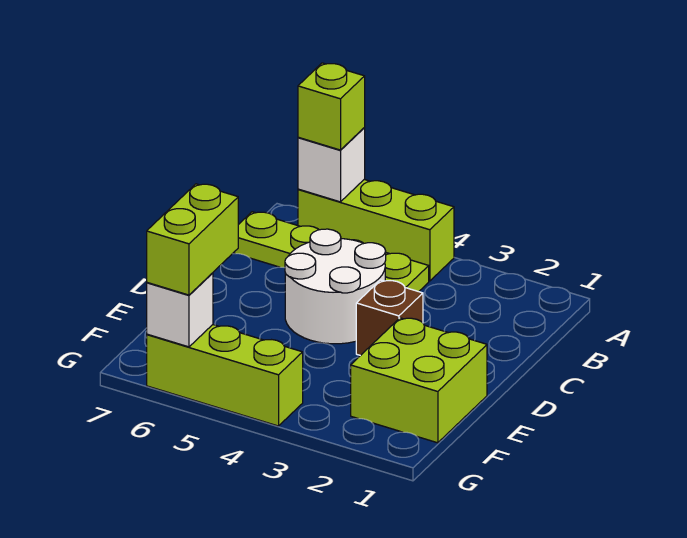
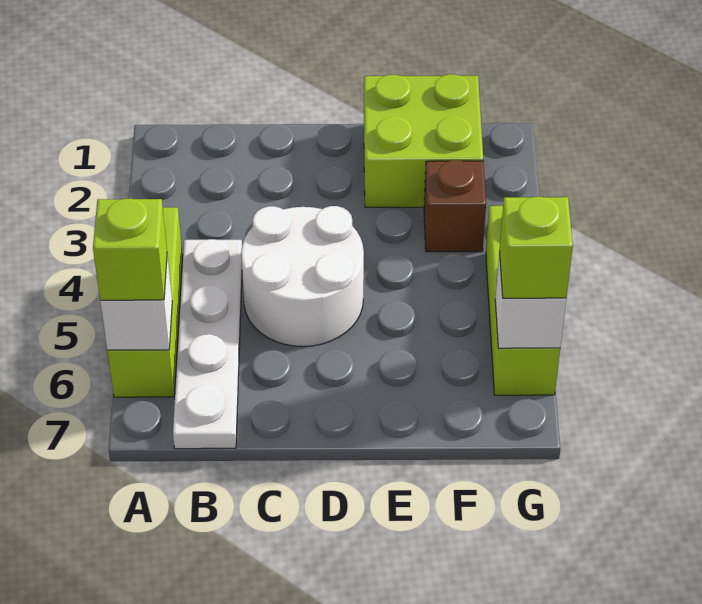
lime 1x4 plate [234,212,429,292] -> white 1x4 plate [173,239,242,449]
brown 1x1 brick [356,280,423,356] -> brown 1x1 brick moved to [424,160,486,252]
lime 1x2 brick [147,184,238,295] -> lime 1x1 brick [499,197,573,298]

